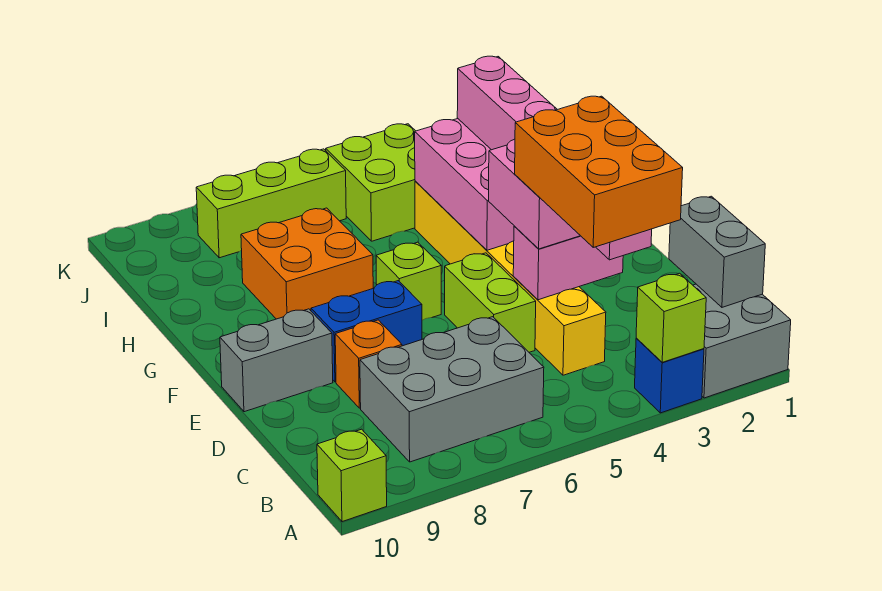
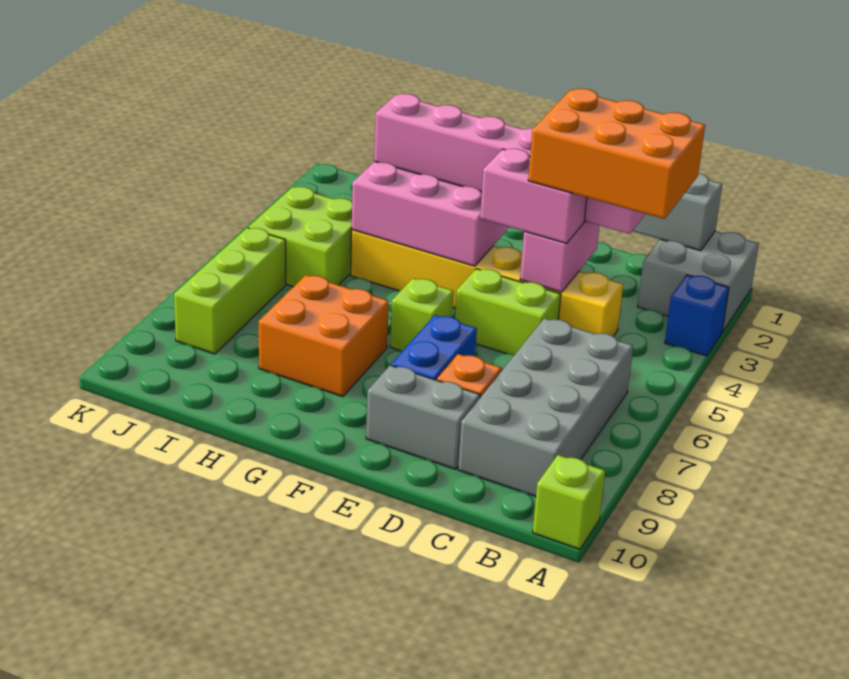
lime 1x1 brick [636,273,706,362] -> none
grey 2x3 brick [360,317,544,462] -> grey 2x4 brick [458,318,633,496]
grey 1x2 brick [220,309,333,412] -> grey 1x2 brick turned to [366,365,480,469]

